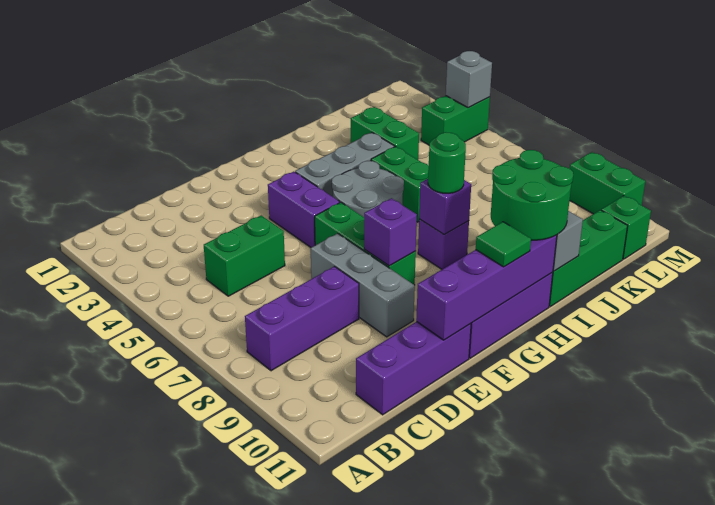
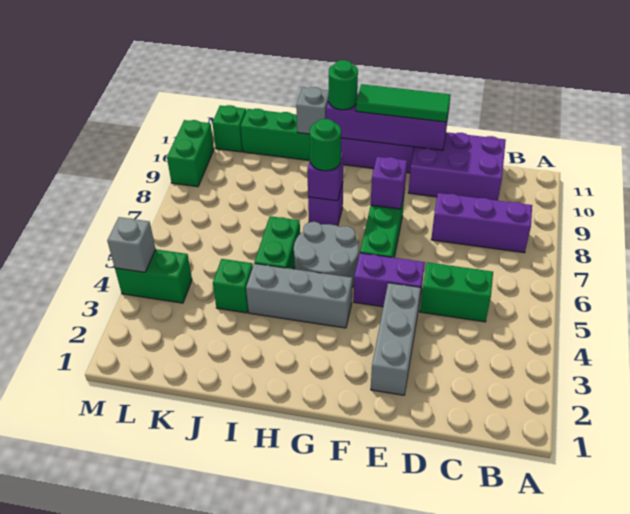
purple 1x3 brick [356,322,471,415] -> purple 2x3 brick [408,132,506,201]
grey 1x3 brick [311,233,415,337] -> grey 1x3 brick moved to [371,283,421,395]
purple 1x2 brick [268,172,340,247] -> purple 1x2 brick turned to [354,253,425,307]
green 1x1 tile [476,222,531,267] -> green 1x3 tile [356,84,451,122]
green 2x2 round brick [491,150,573,240] -> green 1x1 round brick [329,60,358,110]
green 1x2 brick [351,107,419,160] -> green 1x1 brick [213,259,253,313]

